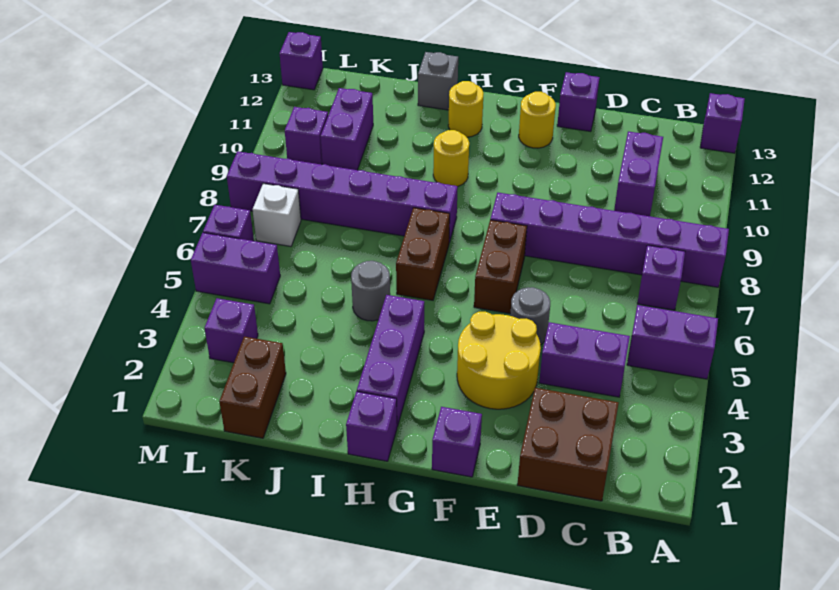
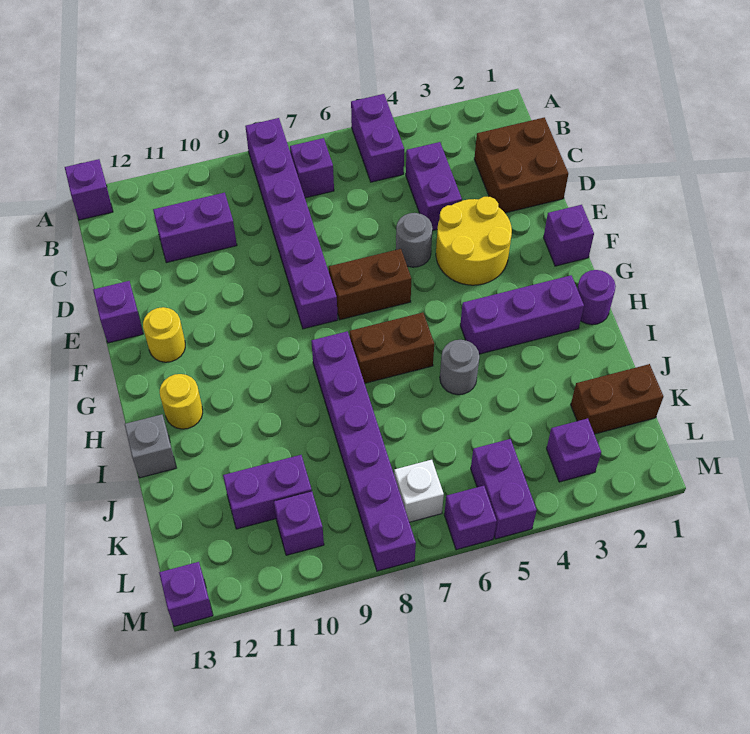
purple 1x1 brick [346,391,397,461] -> purple 1x1 round brick [577,270,616,325]
yellow 1x1 round brick [433,130,469,186] -> none

